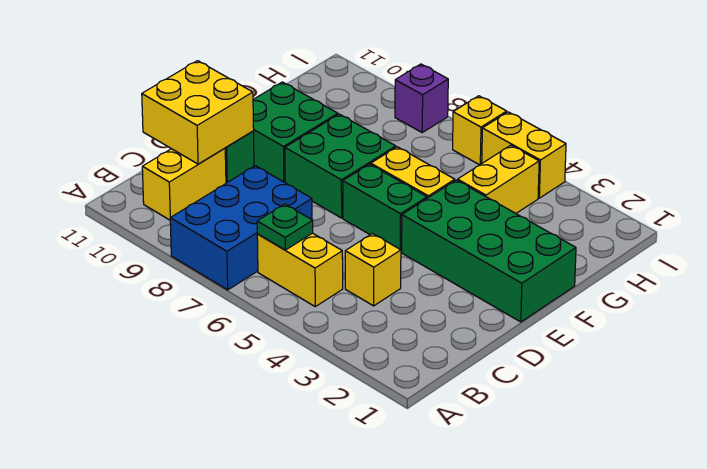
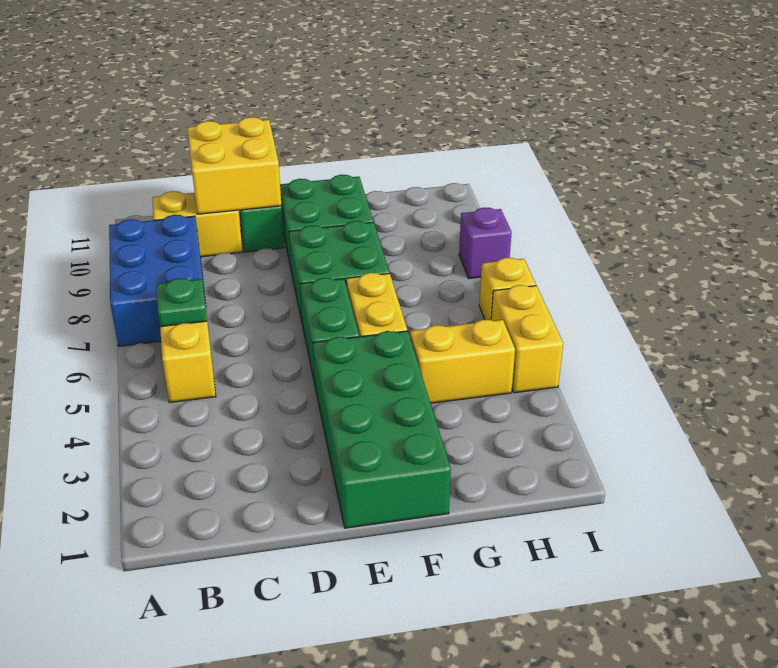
blue 2x3 brick [170,166,312,290] -> blue 2x3 brick turned to [109,215,207,346]
yellow 1x1 brick [345,234,401,306] -> none

